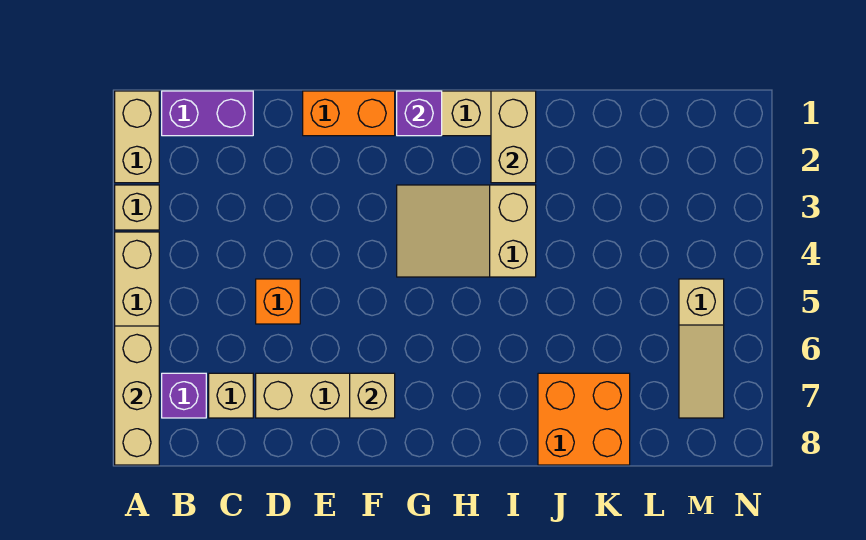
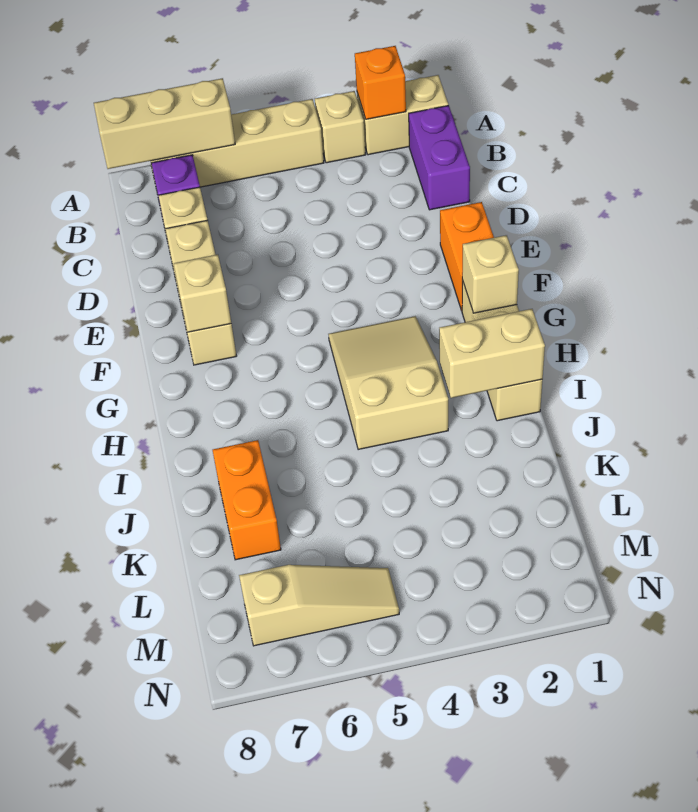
orange 1x1 brick [256,279,300,324] -> orange 1x1 brick moved to [355,46,406,119]
purple 1x1 brick [397,91,442,136] -> tan 1x1 brick [462,235,519,313]
orange 2x2 brick [538,373,630,465] -> orange 1x2 brick [213,440,281,560]
tan 1x3 slope [679,279,724,418] -> tan 1x3 slope turned to [239,565,399,646]

